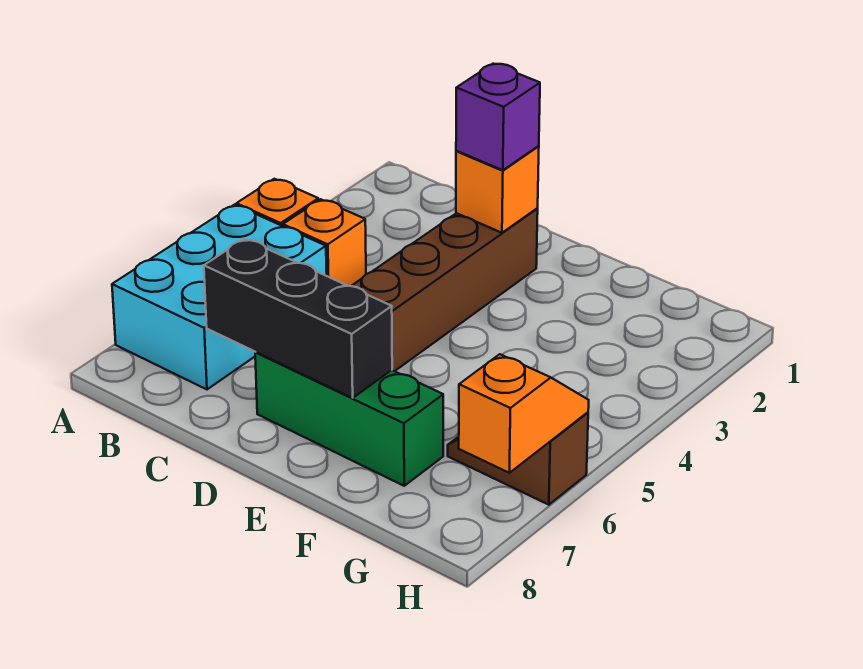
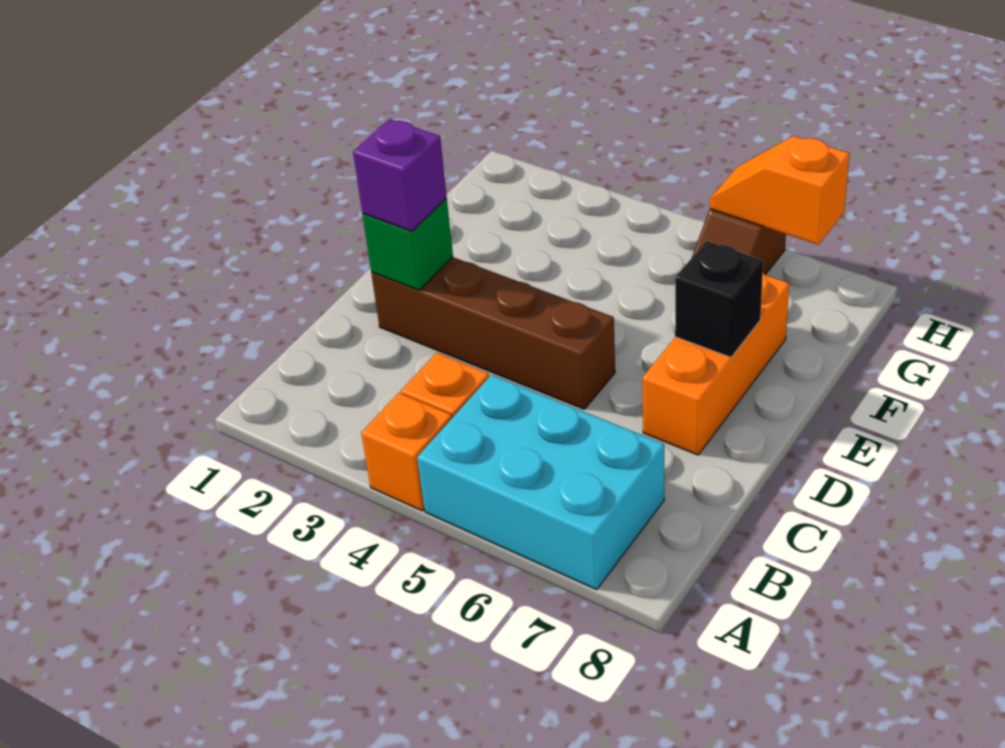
black 1x3 brick [204,239,392,398] -> black 1x1 brick [675,241,763,357]
orange 1x1 brick [456,146,539,233] -> green 1x1 brick [362,198,453,290]
green 1x3 brick [255,352,443,486] -> orange 1x3 brick [643,273,789,455]

